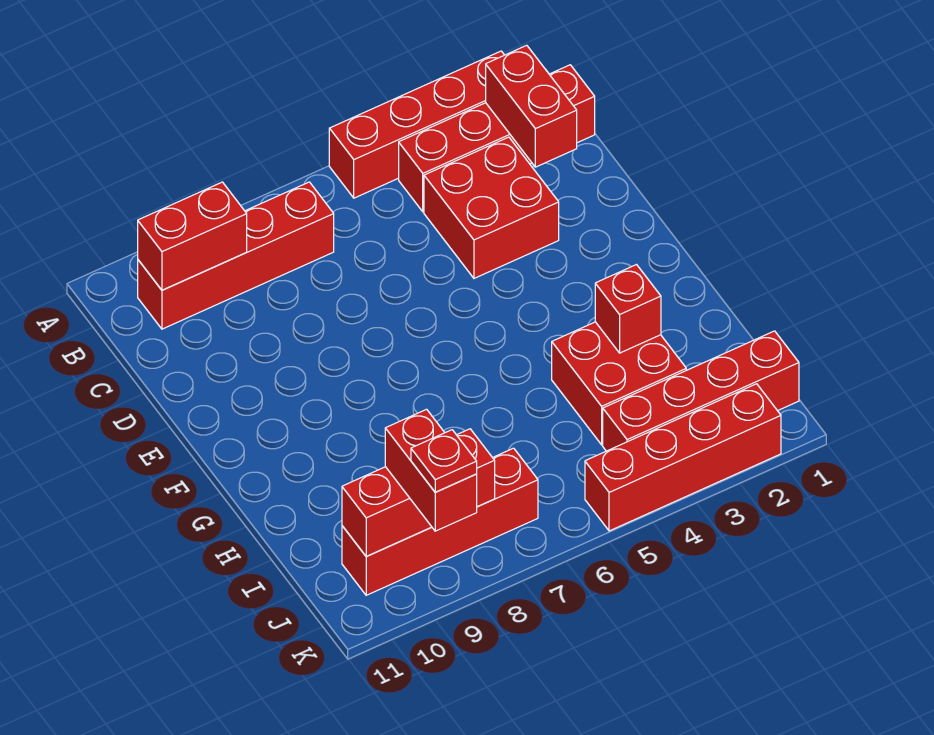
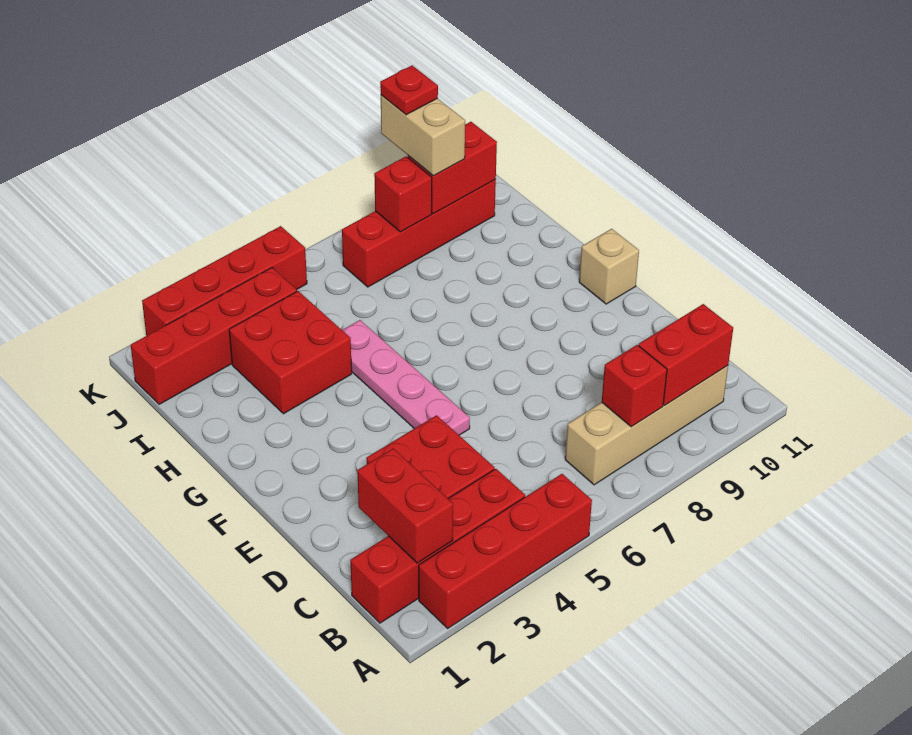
red 1x4 brick [138,182,334,329] -> tan 1x4 brick [565,365,728,485]
none -> pink 1x4 plate [342,320,470,435]
none -> tan 1x1 brick [579,229,639,304]
red 1x1 brick [595,265,661,353] -> red 1x1 brick moved to [602,345,667,427]
red 1x2 brick [385,409,477,531] -> tan 1x2 brick [381,95,465,176]

